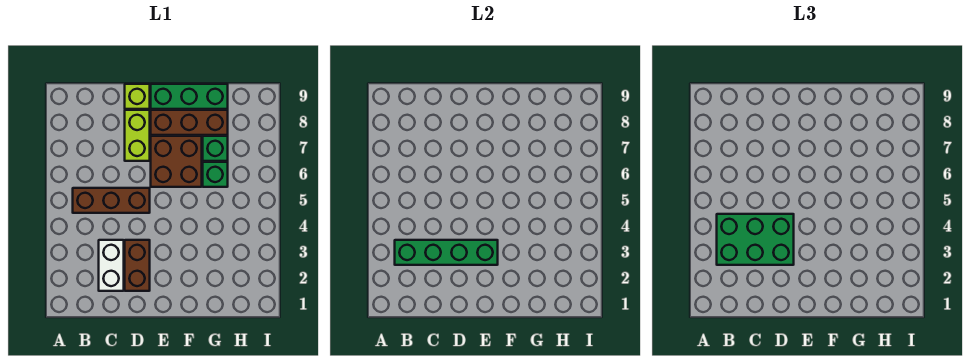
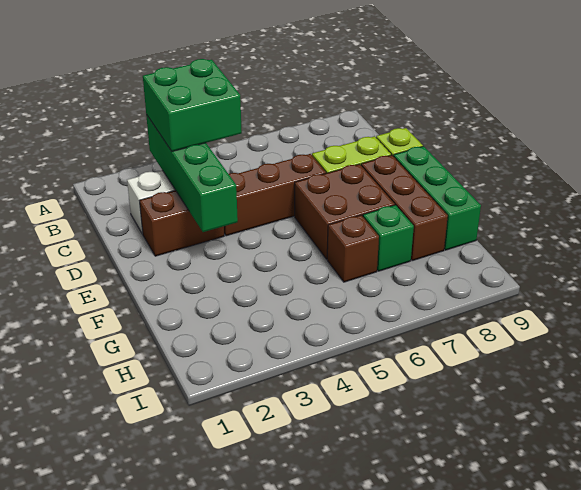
green 2x3 brick [717,214,794,265] -> green 2x2 brick [143,59,242,151]
brown 1x3 brick [73,188,150,213] -> brown 1x3 brick turned to [224,154,326,236]
green 1x1 brick [203,162,228,187] -> brown 1x1 brick [327,215,379,282]

